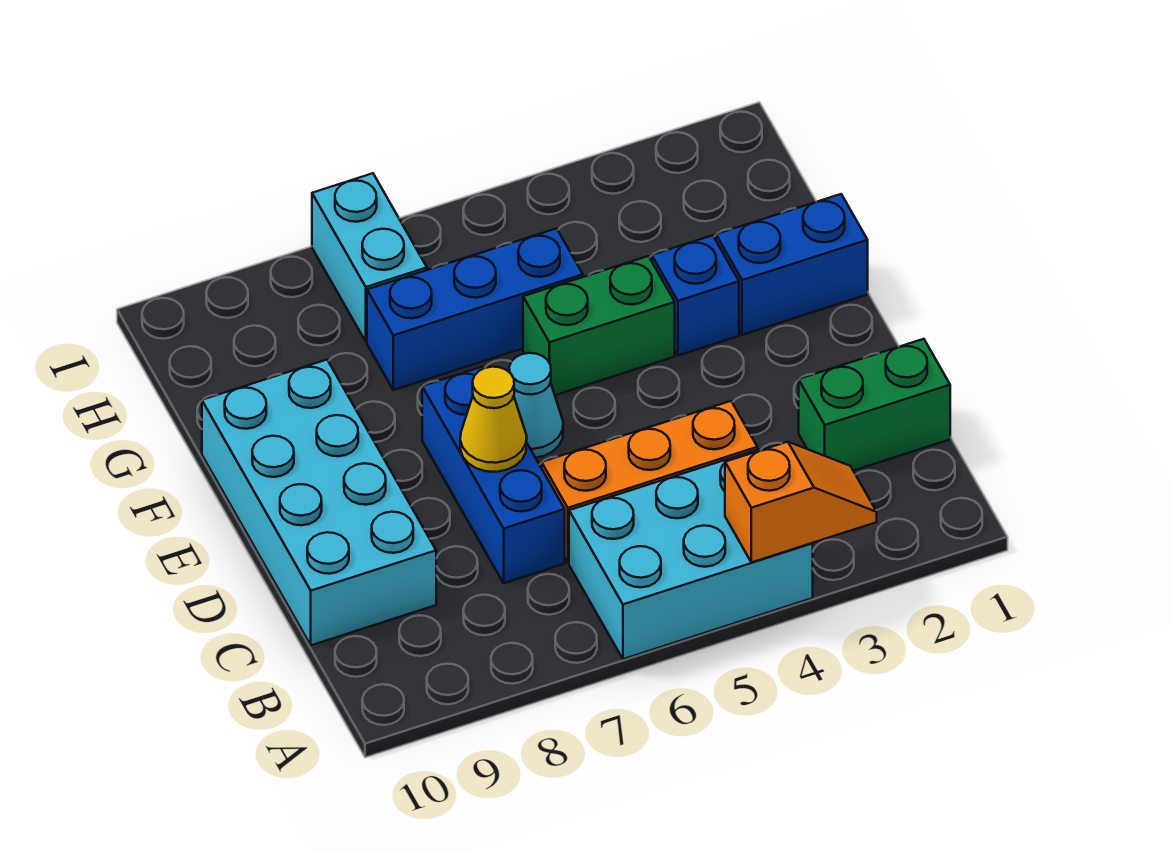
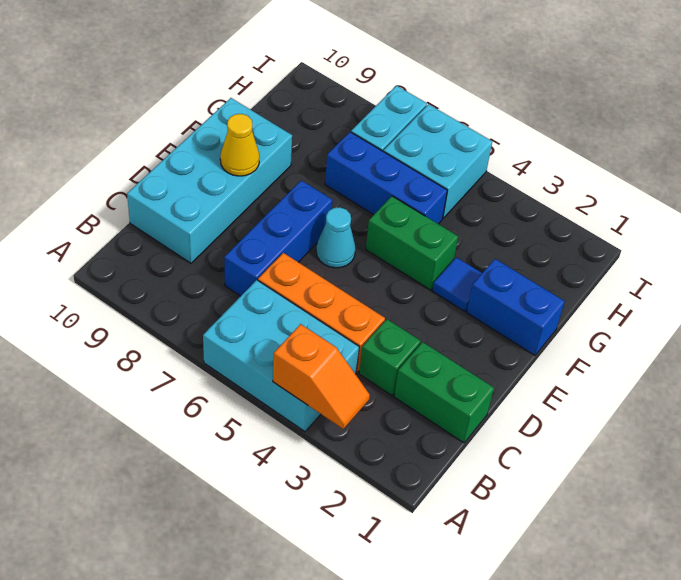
none -> green 1x1 brick [359,319,421,396]
yellow 1x1 cone [460,367,527,472] -> yellow 1x1 cone moved to [220,114,260,176]
blue 1x1 brick [652,235,739,356] -> blue 1x1 tile [433,257,482,312]
none -> cyan 2x2 brick [383,104,492,218]

